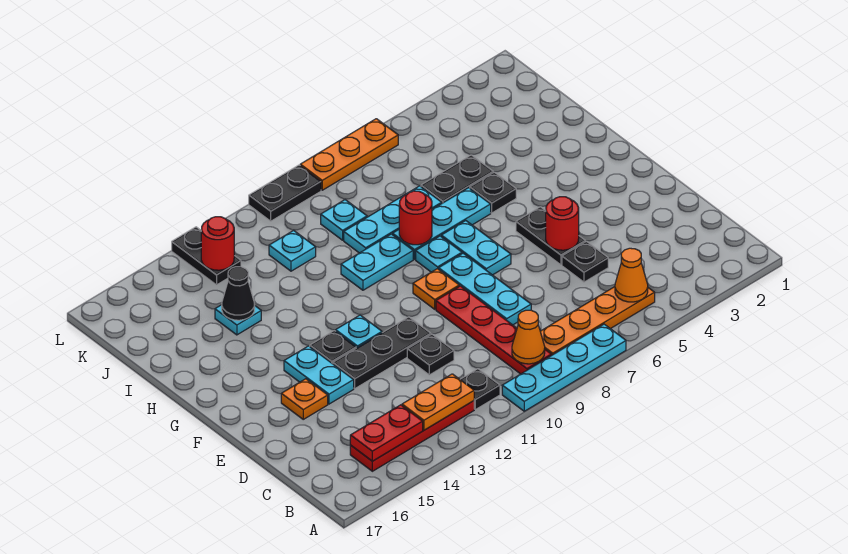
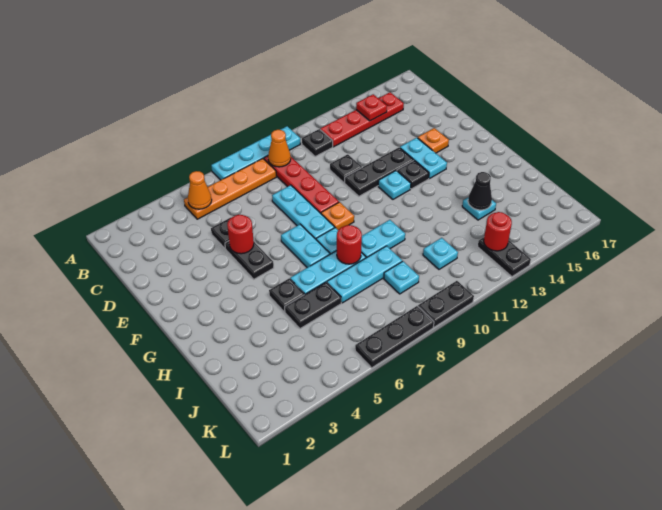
orange 1x2 plate [402,374,474,430] -> none
red 1x2 plate [350,405,423,461] -> red 1x1 plate [356,94,387,121]
orange 1x3 plate [300,119,398,190] -> black 1x3 plate [355,306,434,368]

